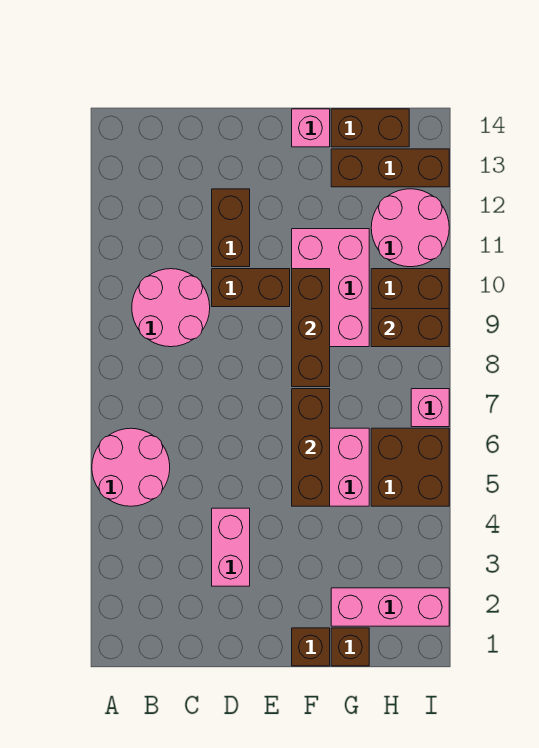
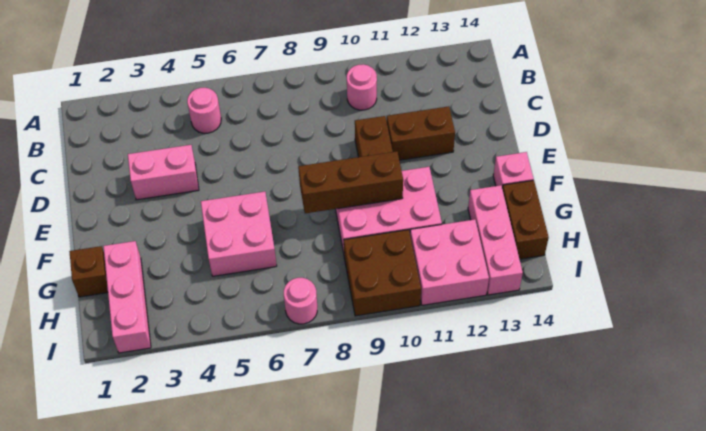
pink 2x2 round brick [92,428,170,506] -> pink 1x1 round brick [187,88,221,133]
pink 2x2 round brick [132,269,210,347] -> pink 1x1 round brick [347,64,377,110]
brown 1x1 brick [292,628,330,666] -> none
brown 1x3 brick [292,389,330,506] -> none
brown 1x3 brick [331,149,449,187] -> pink 1x3 brick [468,185,523,295]
brown 2x2 brick [371,428,449,506] -> none
brown 1x2 brick [371,309,449,347] -> none
pink 2x2 round brick [371,189,449,267] -> pink 2x2 brick [410,219,489,305]
pink 1x1 brick [411,389,449,427] -> pink 1x1 round brick [284,278,317,324]

